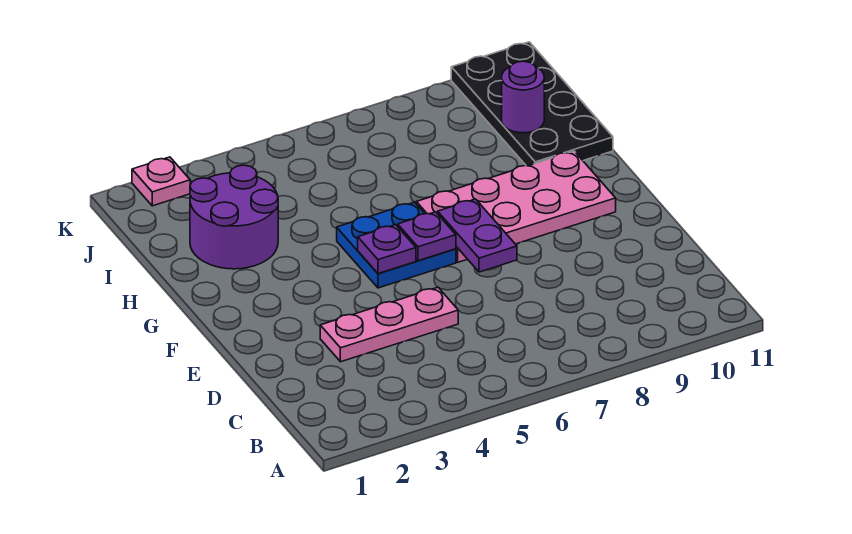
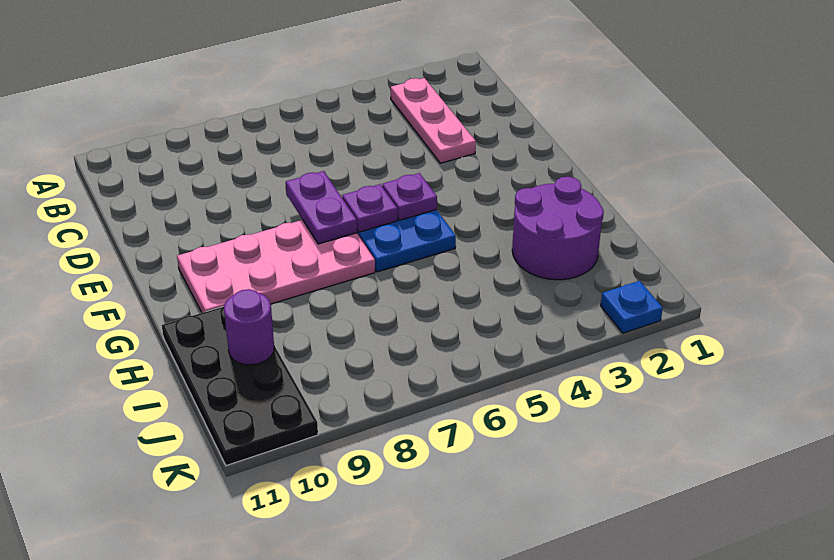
pink 1x3 plate [320,287,458,362] -> pink 1x3 plate turned to [391,78,476,163]
pink 1x1 plate [132,157,190,206] -> blue 1x1 plate [601,281,663,333]

